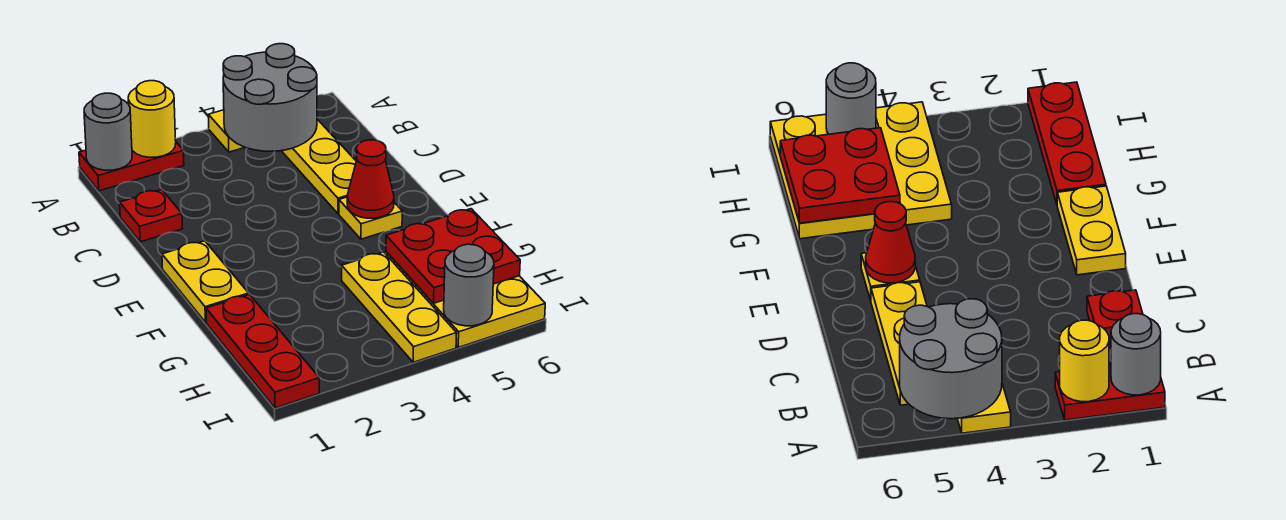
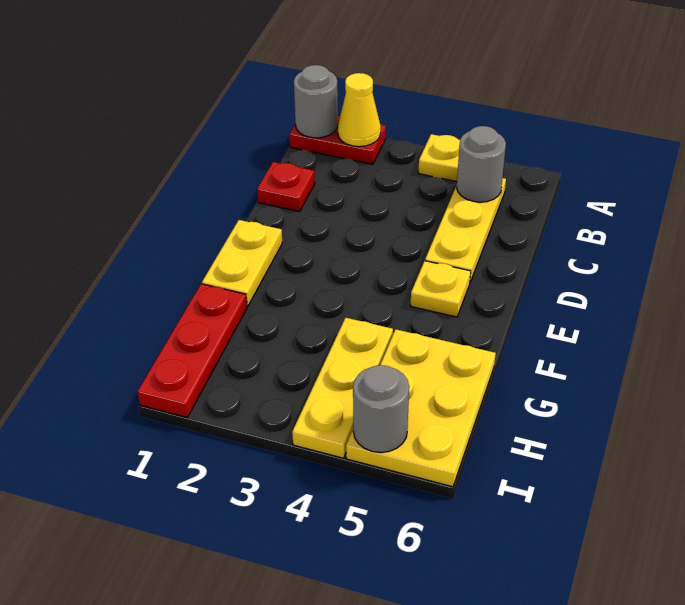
yellow 1x1 round brick [128,81,176,157] -> yellow 1x1 cone [338,73,381,147]
grey 2x2 round brick [223,44,317,151] -> grey 1x1 round brick [457,126,506,202]
red 1x1 cone [347,140,394,218] -> none
red 2x2 plate [386,209,520,303] -> none

